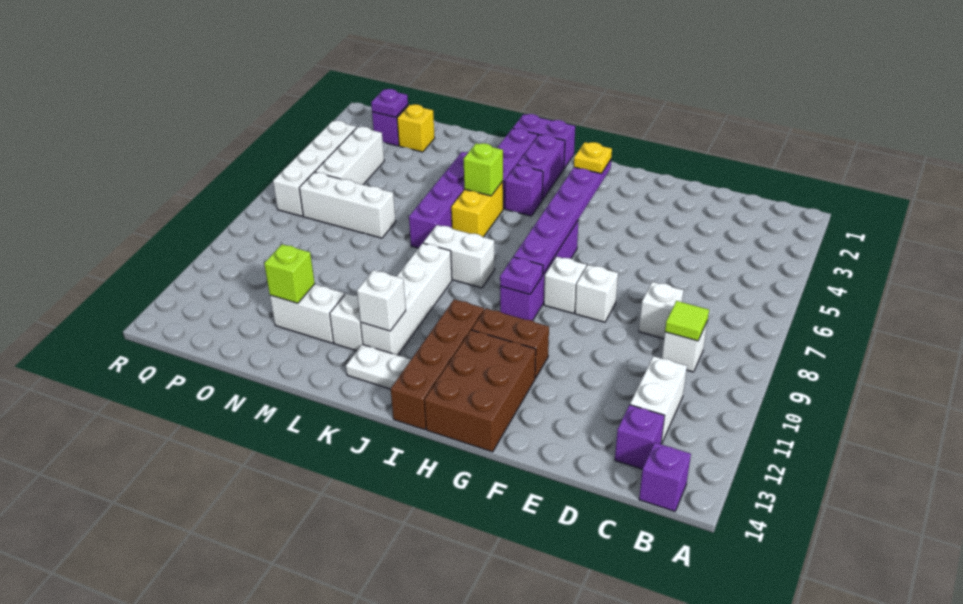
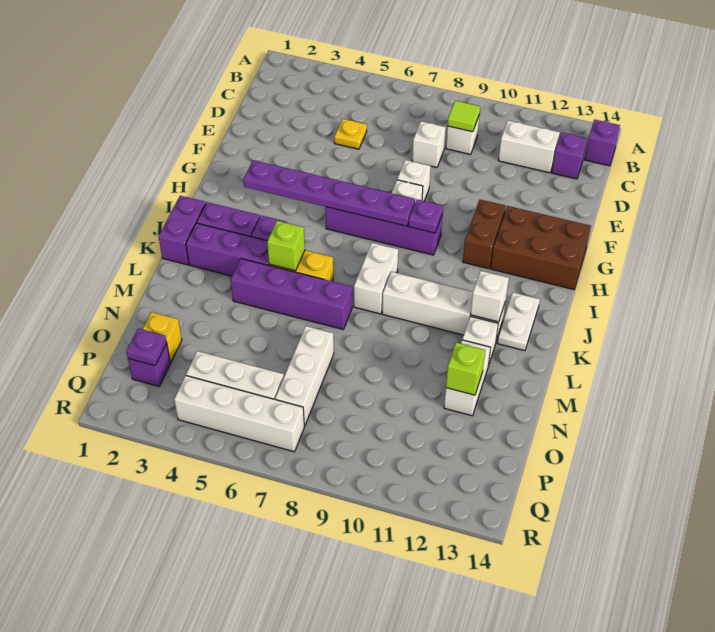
yellow 1x1 plate [574,142,612,174] -> yellow 1x1 plate moved to [334,119,367,149]
brown 1x4 brick [391,299,484,430] -> none

